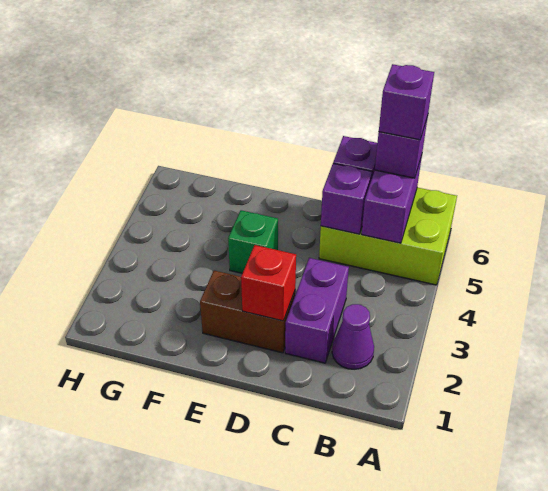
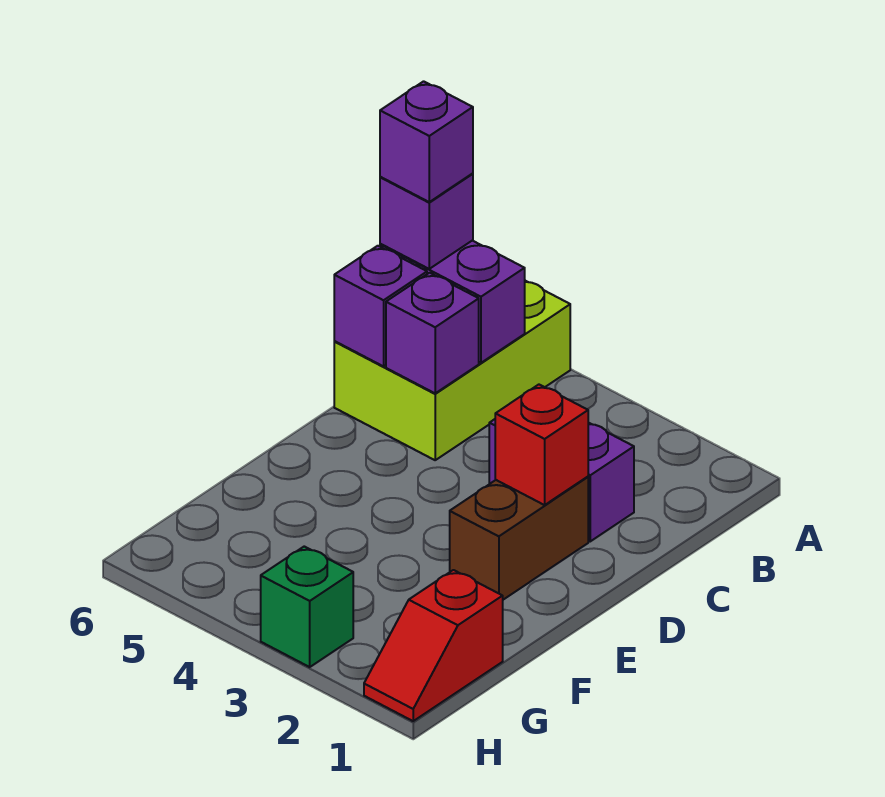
purple 1x1 cone [332,304,374,369] -> none
green 1x1 brick [228,210,278,273] -> green 1x1 brick moved to [261,546,353,667]
none -> red 1x2 slope [364,570,503,721]

